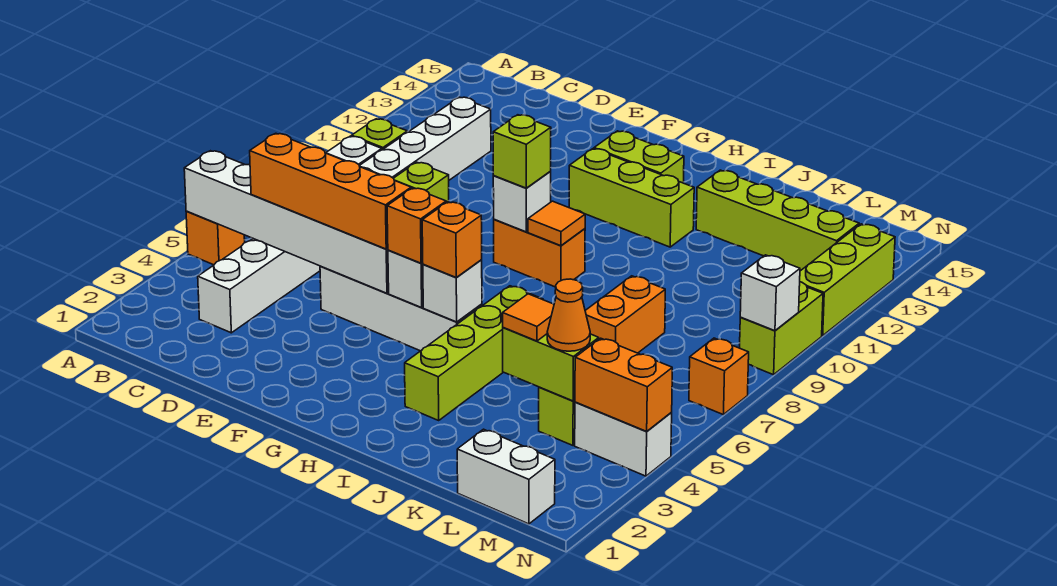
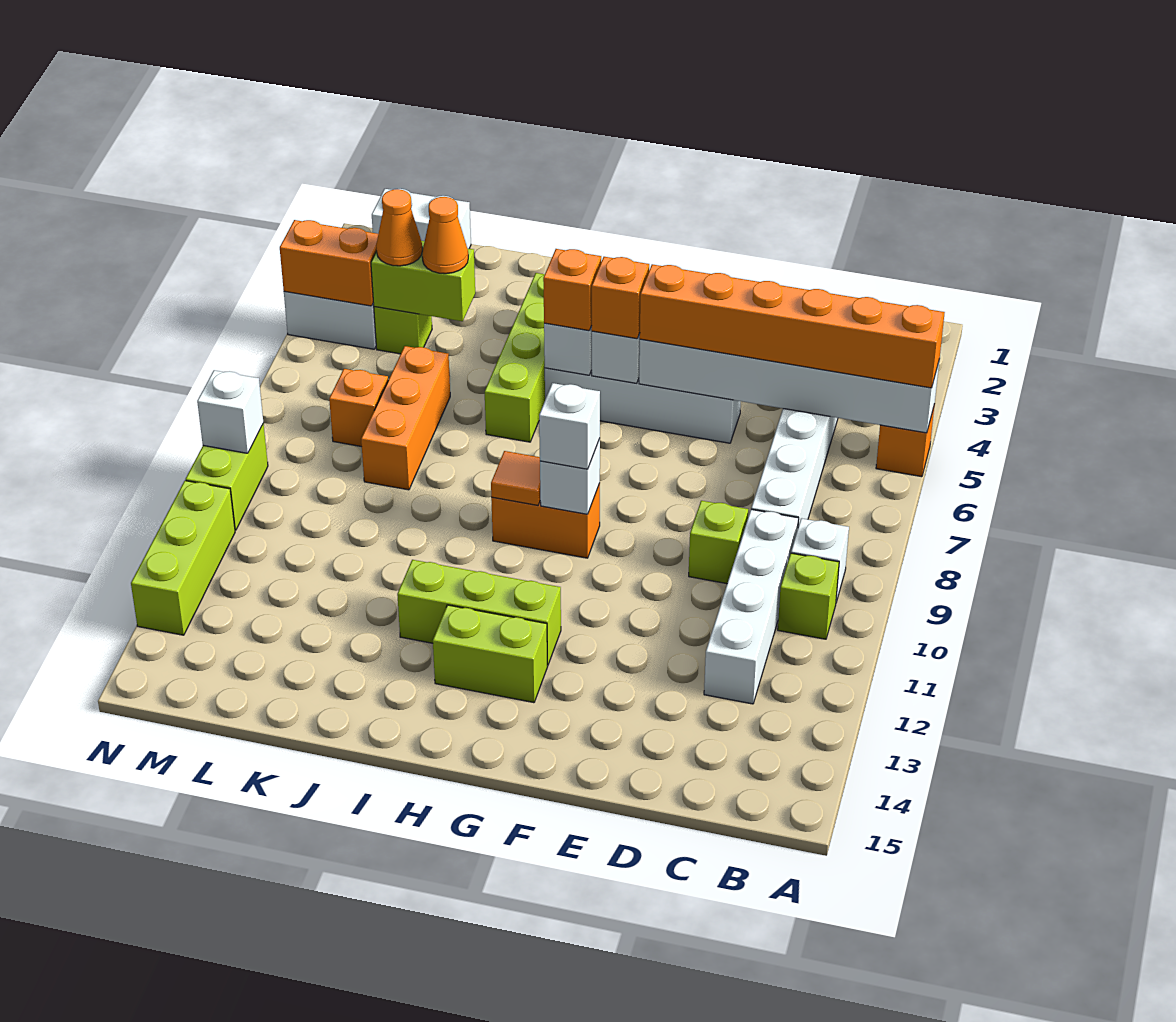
orange 1x4 brick [250,133,411,249] -> orange 1x6 brick [640,264,945,388]
lime 1x1 brick [493,115,551,188] -> white 1x1 brick [539,383,600,469]
lime 1x4 brick [696,170,859,270] -> none
orange 1x1 tile [503,294,554,341] -> orange 1x1 cone [422,197,468,274]
orange 1x2 brick [585,276,665,353] -> orange 1x3 brick [361,346,450,490]
orange 1x1 brick [689,338,749,415] -> orange 1x1 brick moved to [329,369,388,447]

